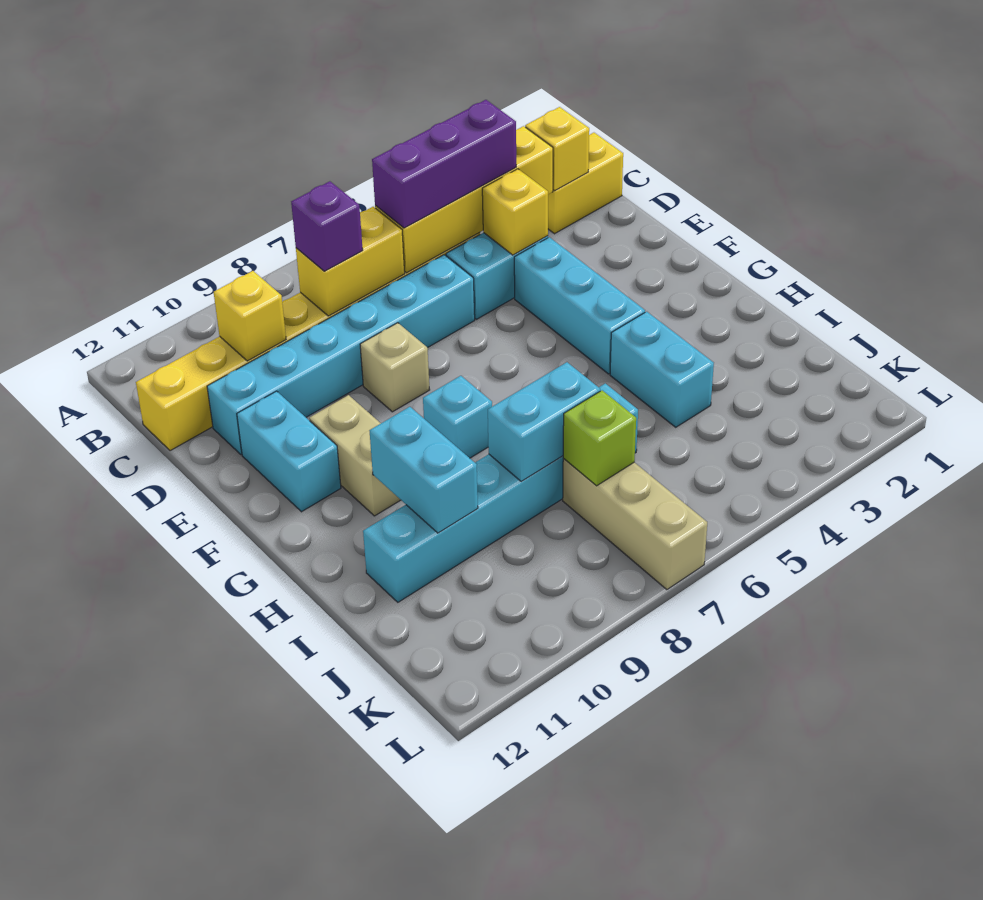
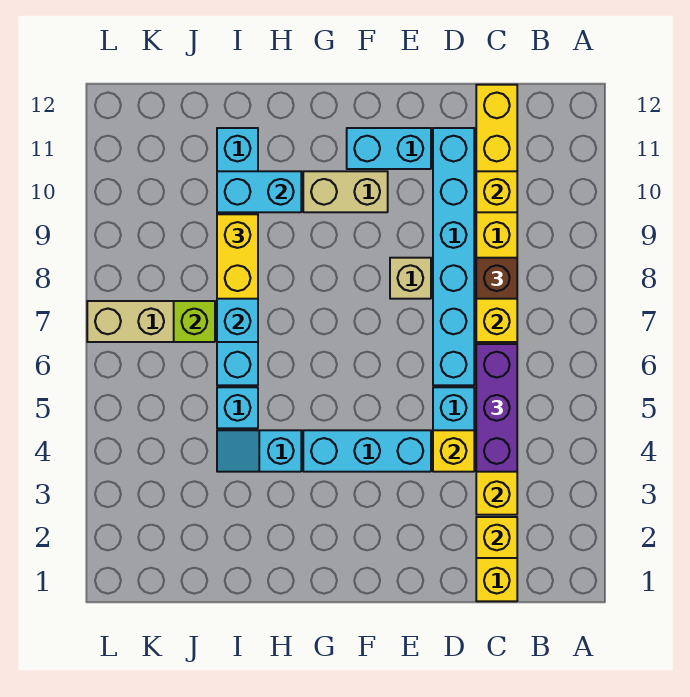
purple 1x1 brick [291,181,363,271] -> brown 1x1 brick [476,258,517,299]
cyan 1x1 brick [423,376,492,458] -> cyan 1x1 brick moved to [217,387,258,428]
cyan 1x2 brick [610,312,714,427] -> cyan 1x2 slope [217,430,301,472]
none -> yellow 1x2 brick [217,214,258,299]

